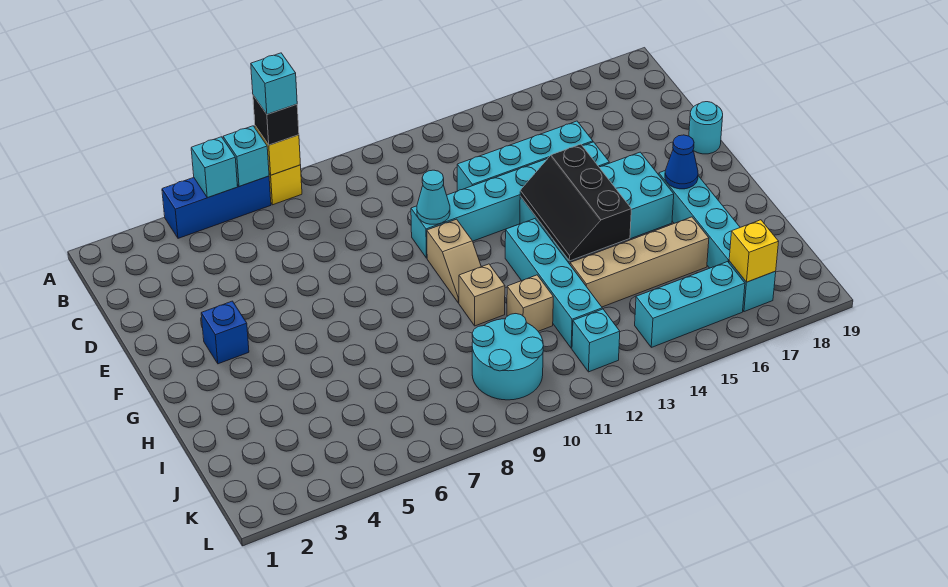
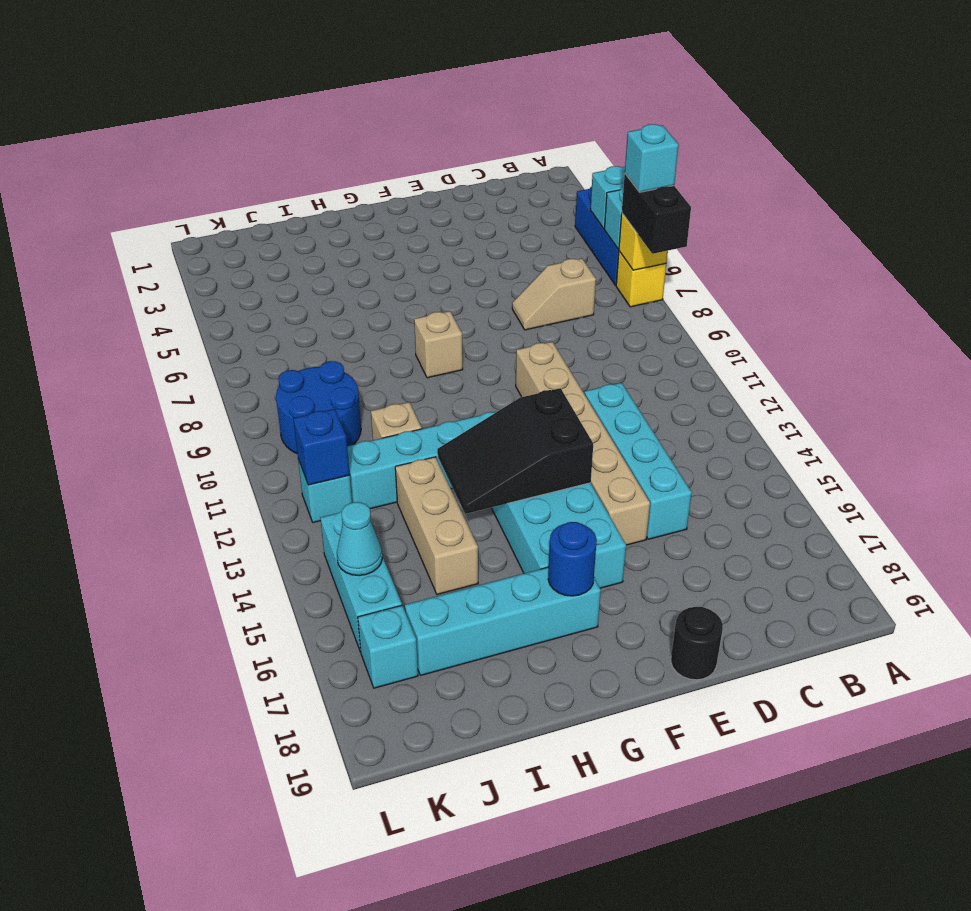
black 1x1 brick [253,95,299,145] -> black 1x2 brick [622,174,691,254]
cyan 1x6 brick [411,142,609,258] -> tan 1x6 brick [516,342,650,545]
cyan 1x1 cone [417,170,450,224] -> cyan 1x1 cone moved to [337,502,382,575]
cyan 1x1 round brick [689,102,723,154] -> black 1x1 round brick [671,607,723,680]
blue 1x1 brick [201,301,249,364] -> blue 1x1 brick moved to [293,409,350,485]
tan 1x2 slope [427,219,481,303] -> tan 1x2 slope moved to [512,258,596,330]
black 2x3 slope [520,144,631,261] -> black 2x3 slope turned to [437,388,593,514]
blue 1x1 cone [665,135,698,189] -> blue 1x1 round brick [548,522,597,596]
tan 1x1 brick [459,264,505,326] -> tan 1x1 brick moved to [414,311,463,378]
tan 1x4 brick [570,217,709,307] -> tan 1x3 brick [395,457,478,594]
cyan 2x2 round brick [472,314,543,400] -> blue 2x2 round brick [276,361,361,453]
yellow 1x1 brick [729,220,779,282] -> none

